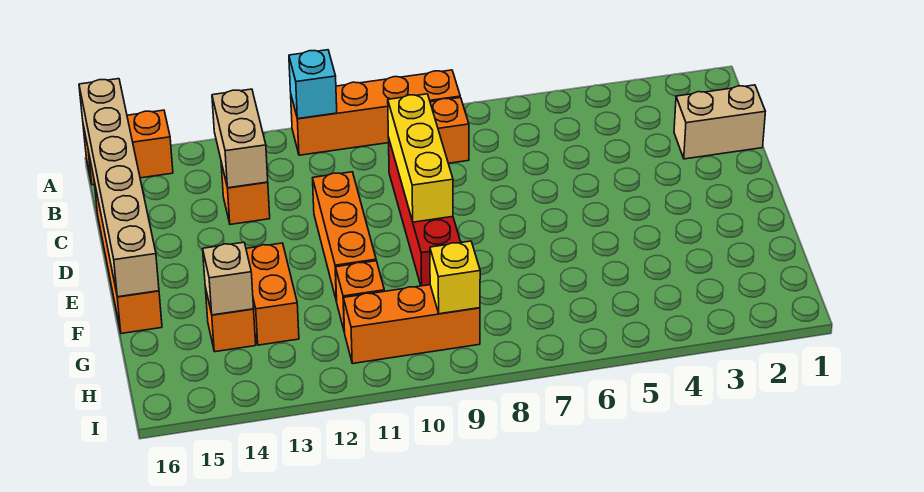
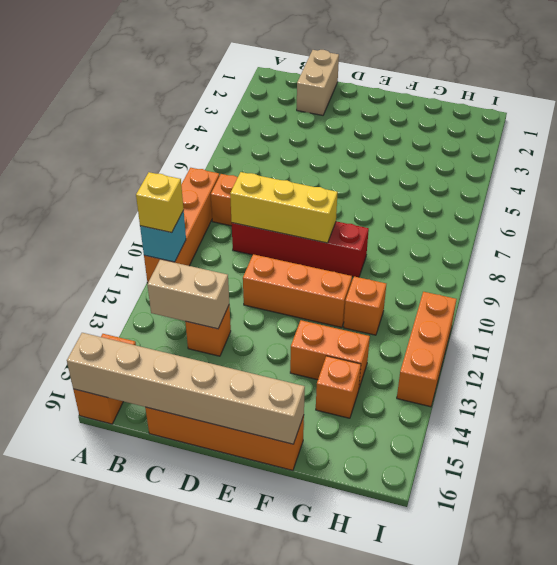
tan 1x1 brick [203,242,254,315] -> none
orange 1x3 brick [344,285,480,364] -> orange 1x3 brick moved to [397,292,457,407]
yellow 1x1 brick [430,241,480,314] -> yellow 1x1 brick moved to [136,172,184,232]

